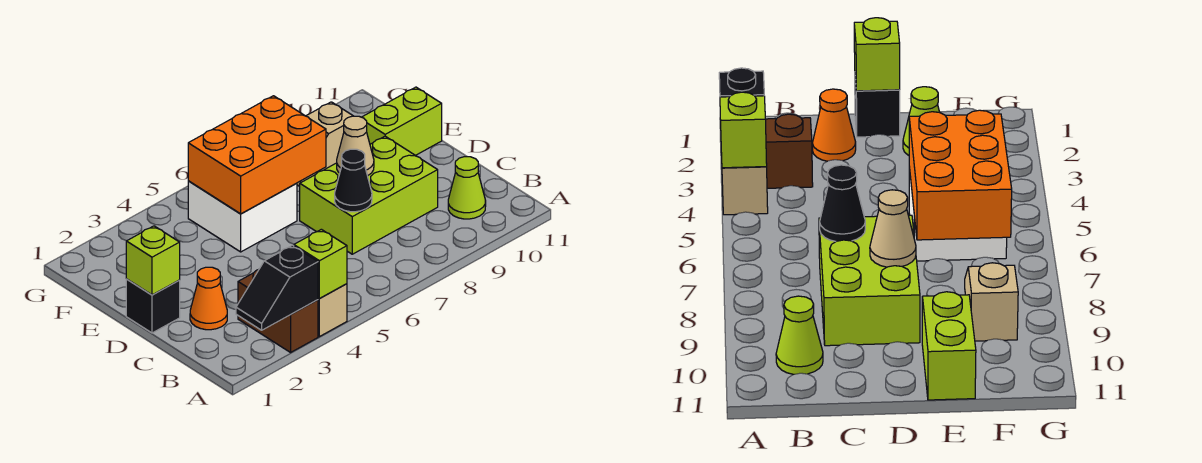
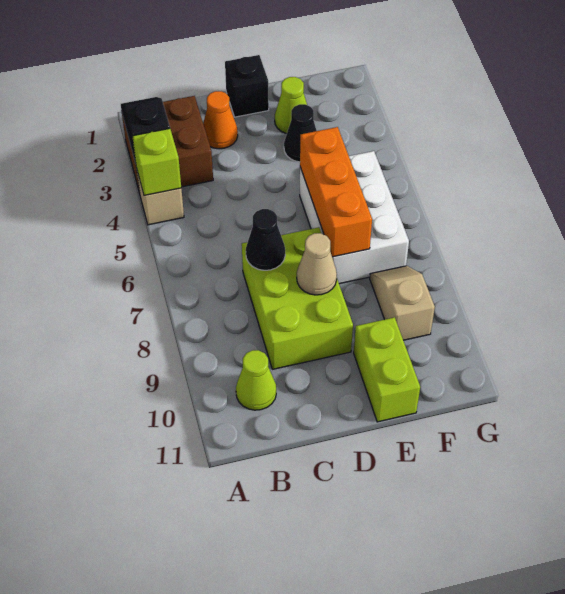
brown 1x2 brick [238,270,318,352] -> brown 2x2 brick [122,96,213,193]
lime 1x1 brick [126,226,180,295] -> none
none -> black 1x1 cone [284,104,317,162]
white 2x2 brick [188,181,297,252] -> white 2x3 brick [300,151,409,284]
orange 2x3 brick [188,96,326,214] -> orange 1x3 brick [300,127,372,257]

